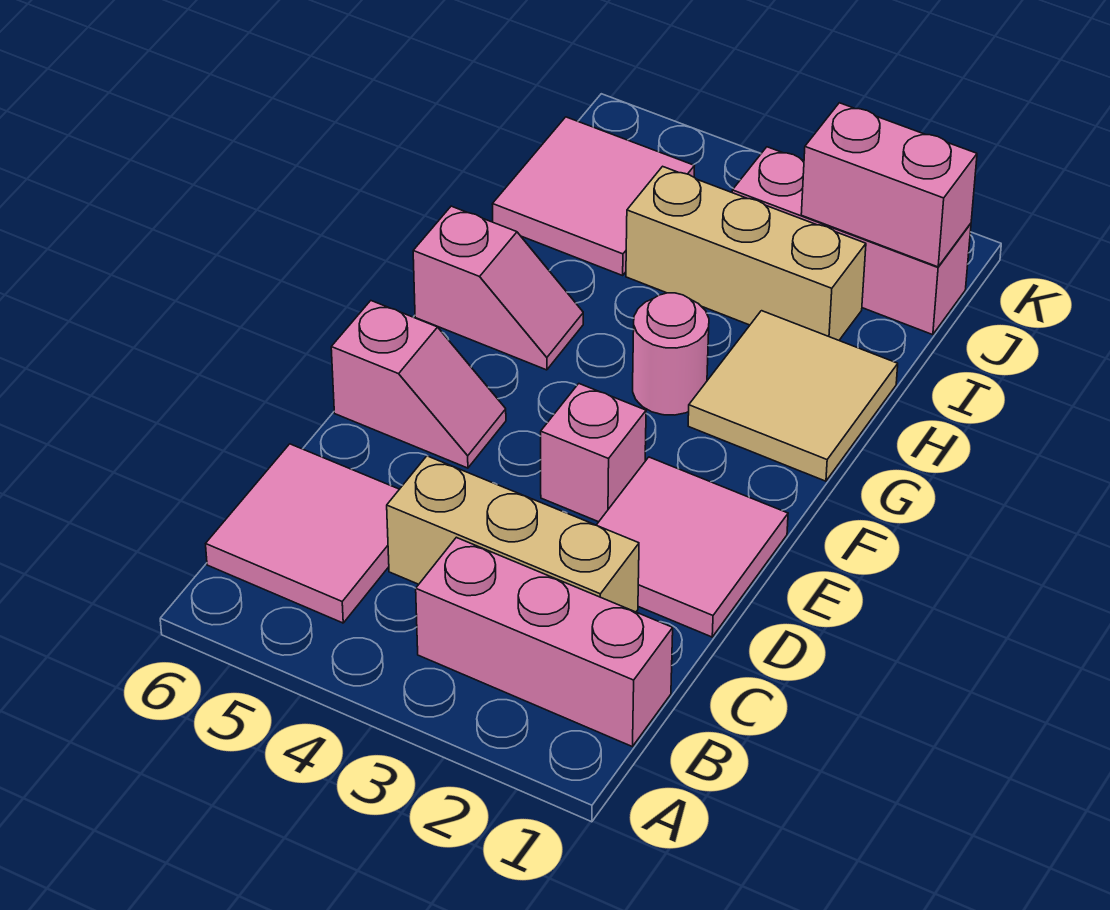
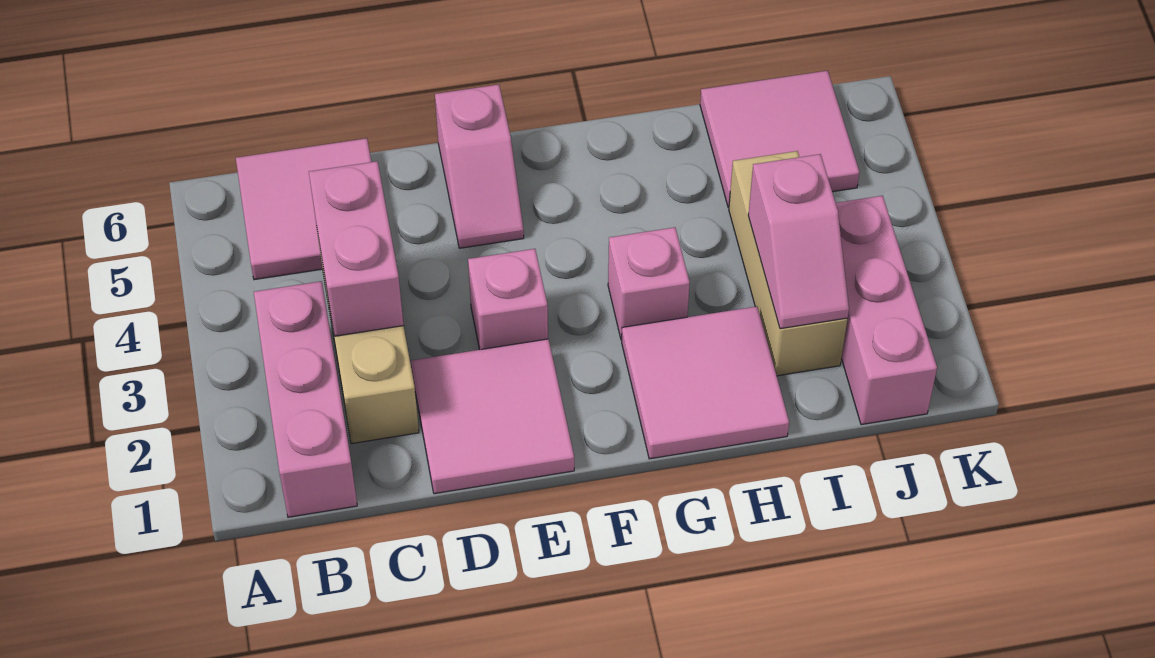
tan 2x2 tile [688,311,898,481] -> pink 2x2 tile [622,306,789,459]
pink 1x1 round brick [633,293,709,415] -> pink 1x1 brick [608,227,690,340]
pink 1x2 slope [413,206,583,370] -> pink 1x2 slope moved to [748,154,849,329]
pink 1x2 brick [801,103,977,267] -> pink 1x2 brick moved to [309,161,404,336]

